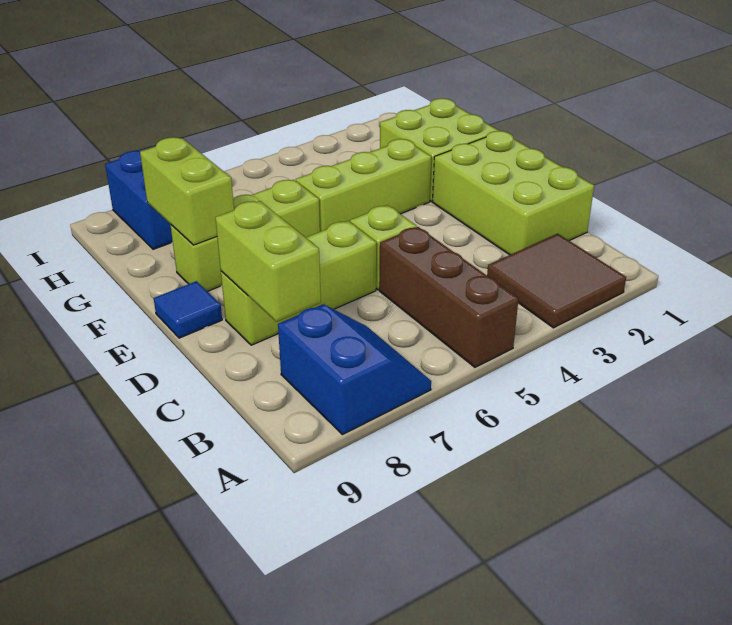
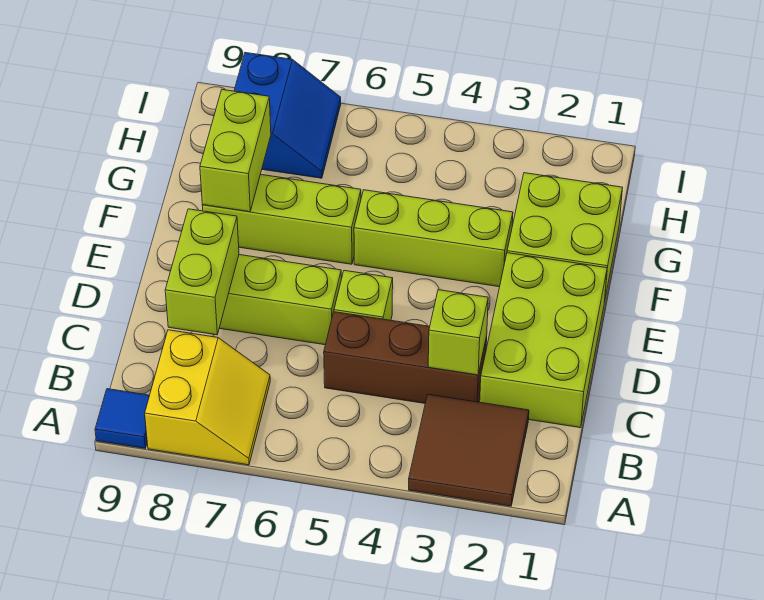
brown 1x3 brick [379,227,519,367] -> brown 1x3 brick turned to [324,312,487,403]
blue 2x2 slope [278,304,431,435] -> yellow 2x2 slope [145,330,270,465]
none -> lime 1x1 brick [428,290,488,375]
blue 1x1 tile [154,281,222,338] -> blue 1x1 tile moved to [95,389,149,448]

